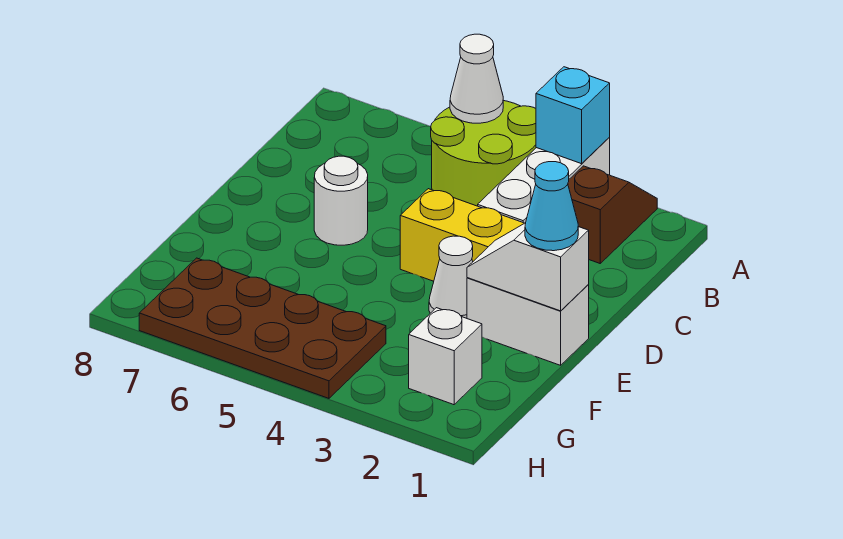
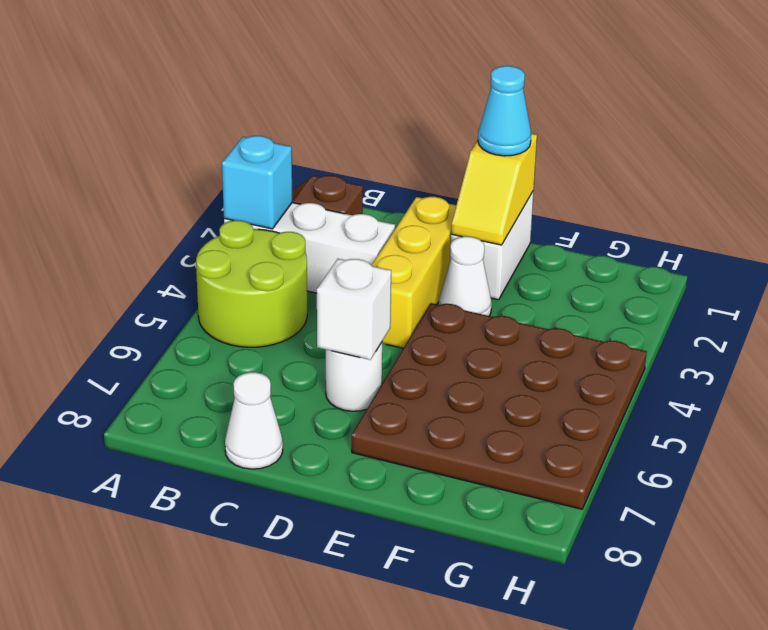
white 1x1 cone [450,34,503,123] -> white 1x1 cone moved to [225,372,283,469]
white 1x2 slope [467,223,589,311] -> yellow 1x2 slope [451,134,537,245]
white 1x1 brick [409,308,482,405] -> white 1x1 brick moved to [317,259,391,360]
brown 2x4 plate [139,258,386,398] -> brown 4x4 plate [352,303,647,509]

